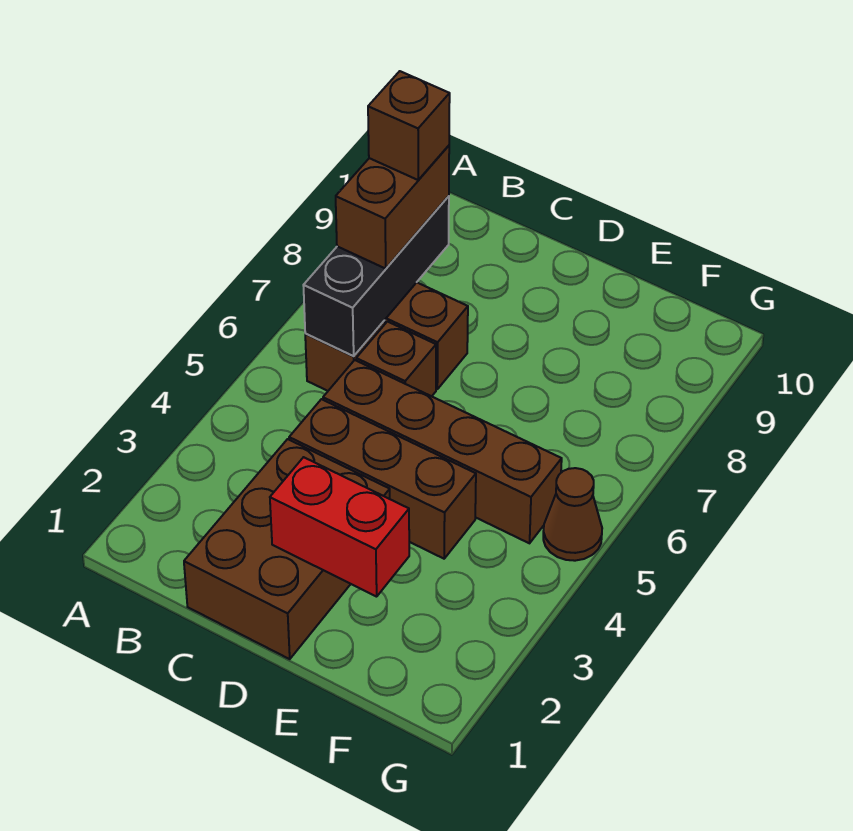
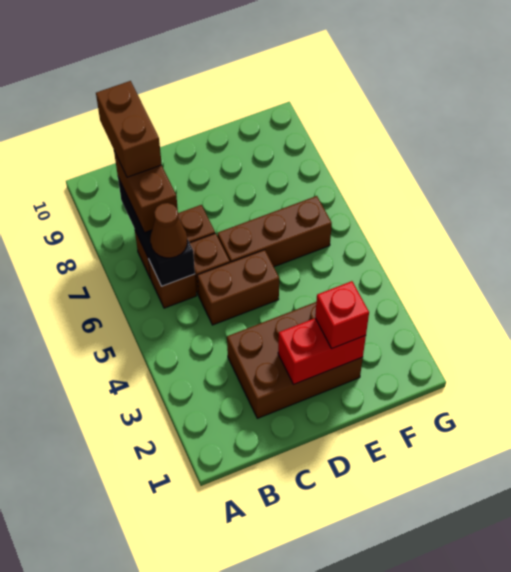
brown 1x1 brick [368,71,450,180] -> brown 1x2 brick [96,81,162,177]
brown 2x3 brick [184,439,390,659] -> brown 2x3 brick turned to [227,302,363,418]
brown 1x3 brick [289,399,476,559] -> brown 1x3 brick moved to [217,196,332,267]
brown 1x4 brick [323,360,562,543] -> brown 1x2 brick [197,250,279,325]
none -> red 1x1 brick [315,281,369,349]
brown 1x1 cone [543,468,602,561] -> brown 1x1 cone moved to [150,203,188,258]

